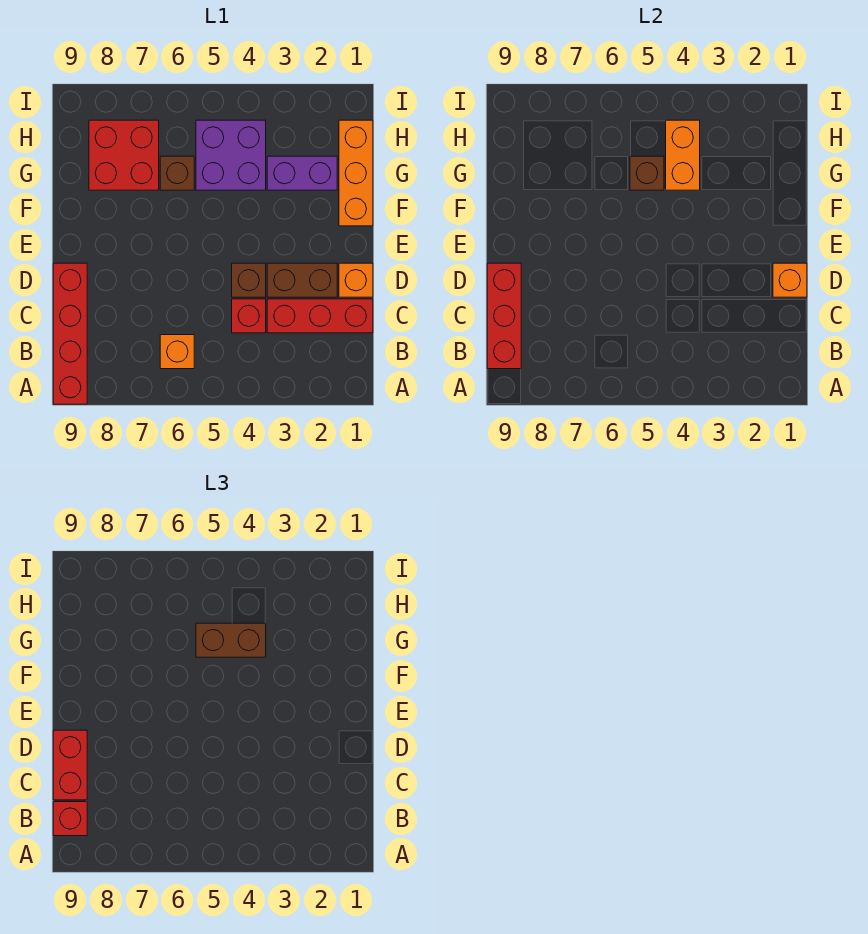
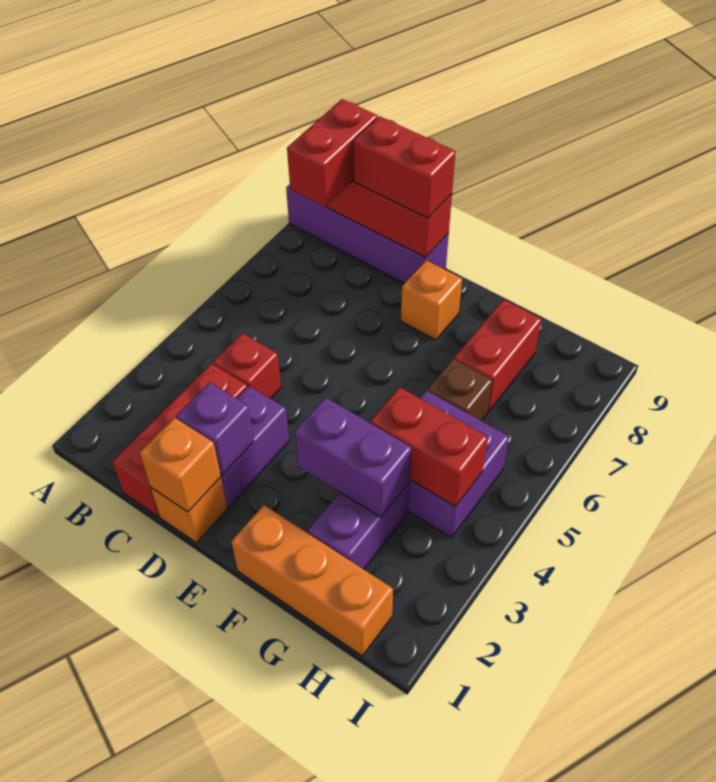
red 1x4 brick [53,263,87,404] -> purple 1x4 brick [286,184,449,283]
orange 1x1 brick [160,335,194,369] -> orange 1x1 brick moved to [401,260,462,340]
red 1x1 brick [53,802,87,836] -> red 1x2 brick [287,99,377,207]
brown 1x2 brick [267,263,337,297] -> purple 1x2 brick [220,386,289,507]
none -> purple 1x1 brick [176,383,254,475]
brown 1x1 brick [232,263,266,297] -> none
none -> purple 1x2 brick [294,397,412,517]
orange 1x2 brick [666,120,700,190] -> red 1x2 brick [370,387,488,507]
brown 1x2 brick [196,623,266,657] -> none
brown 1x1 brick [630,156,664,190] -> none
red 2x2 brick [89,120,159,190] -> red 1x2 brick [454,299,542,412]

